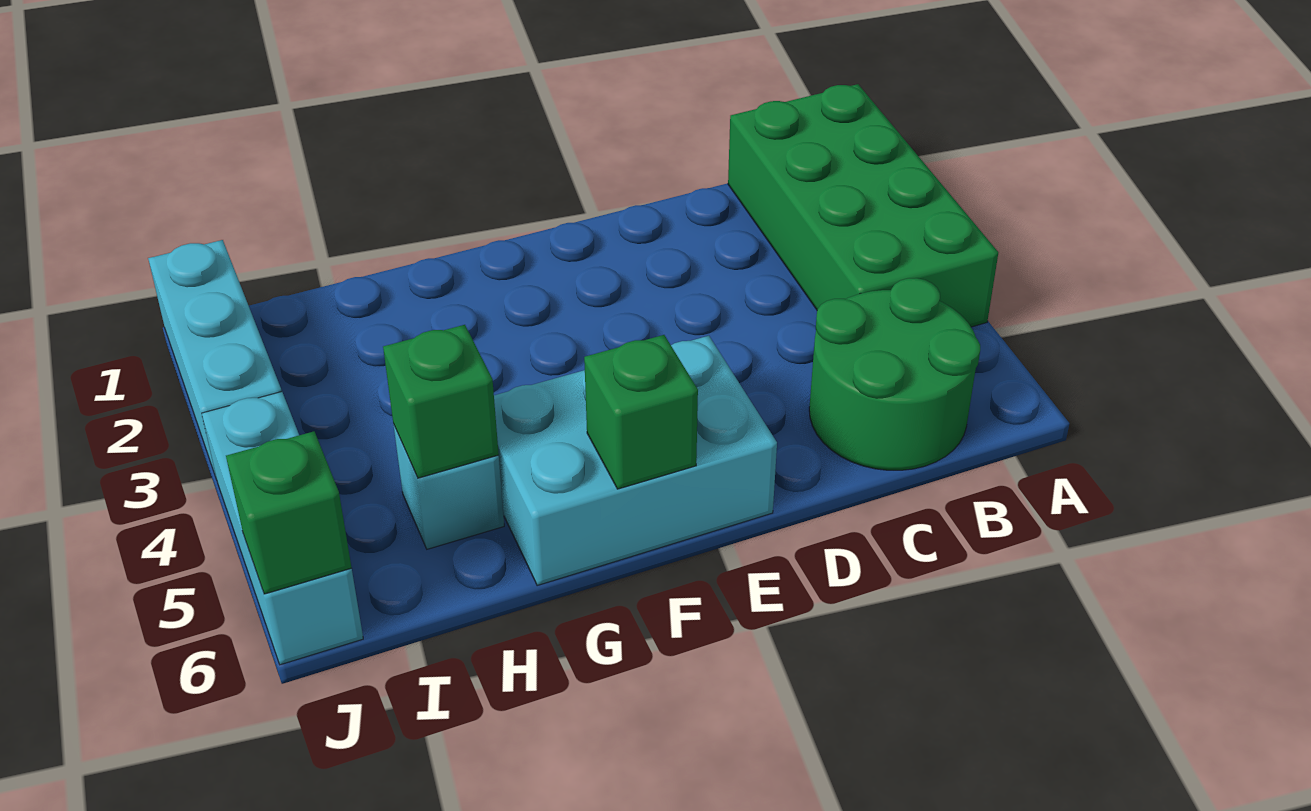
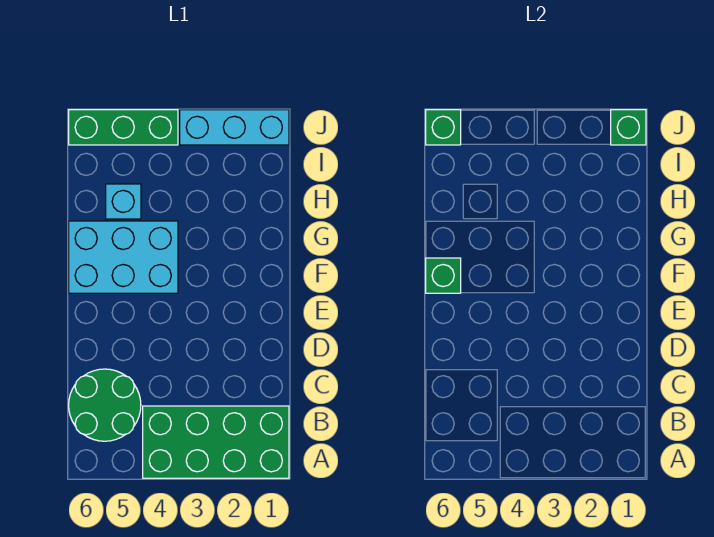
cyan 2x3 brick [494,336,777,586] -> cyan 2x3 brick turned to [69,221,178,293]
green 1x1 brick [383,325,499,478] -> green 1x1 brick moved to [611,110,646,145]
cyan 1x3 brick [202,392,363,665] -> green 1x3 brick [69,110,178,145]

